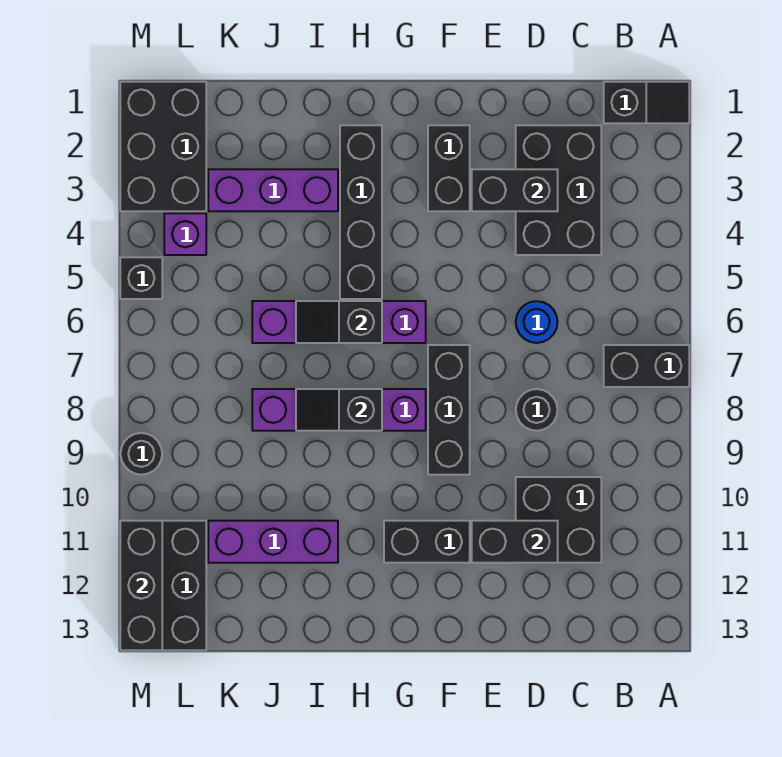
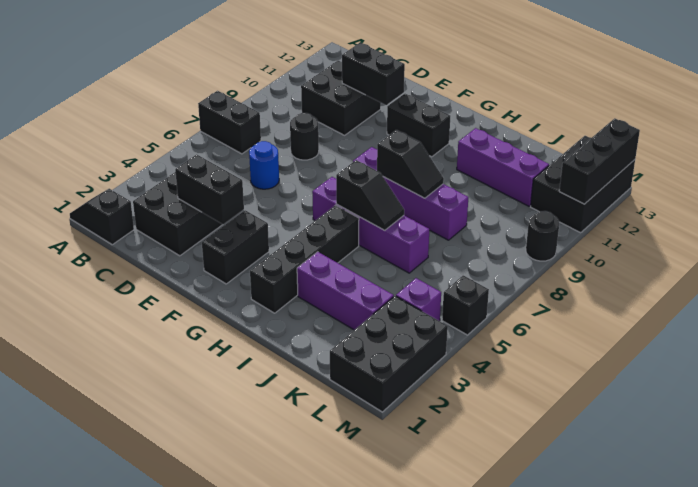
black 1x3 brick [428,345,470,475] -> none

